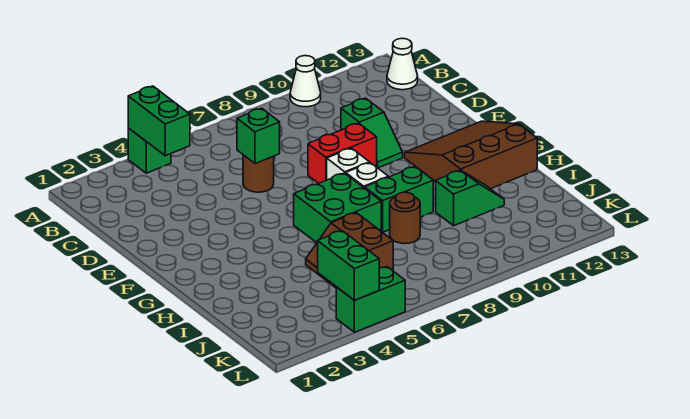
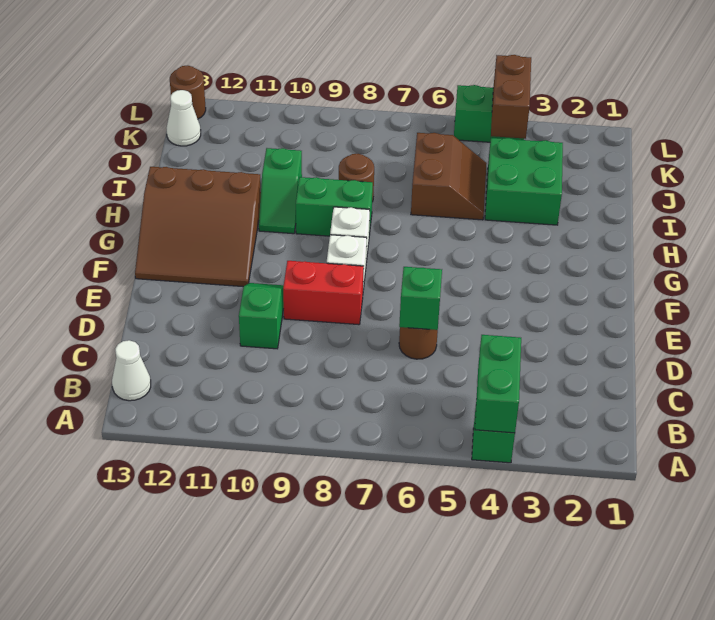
white 1x1 cone [290,56,321,107] -> white 1x1 cone moved to [167,90,201,146]
green 2x2 brick [294,173,381,243] -> green 2x2 brick moved to [485,138,563,225]
green 1x2 slope [436,170,504,226] -> green 1x2 slope turned to [259,148,302,234]
green 1x2 brick [318,231,379,300] -> brown 1x2 brick [491,55,531,139]
none -> brown 1x1 round brick [170,66,206,119]

